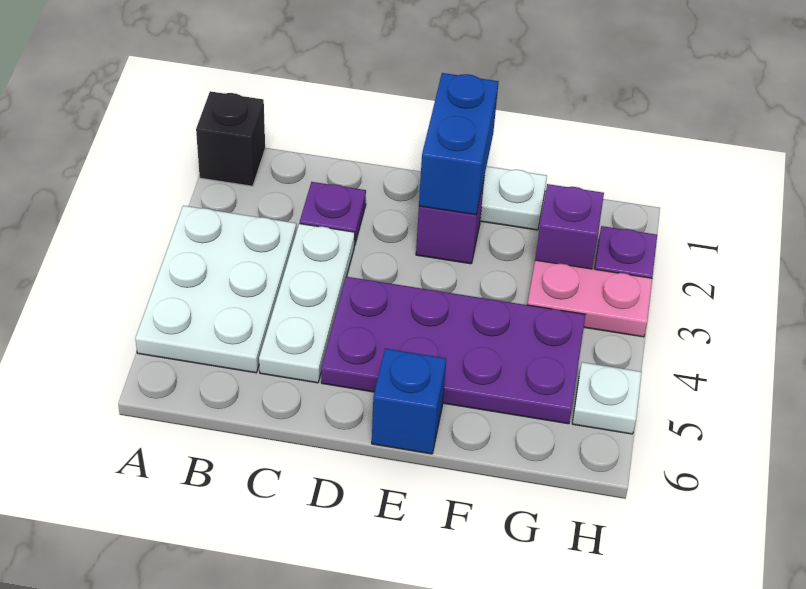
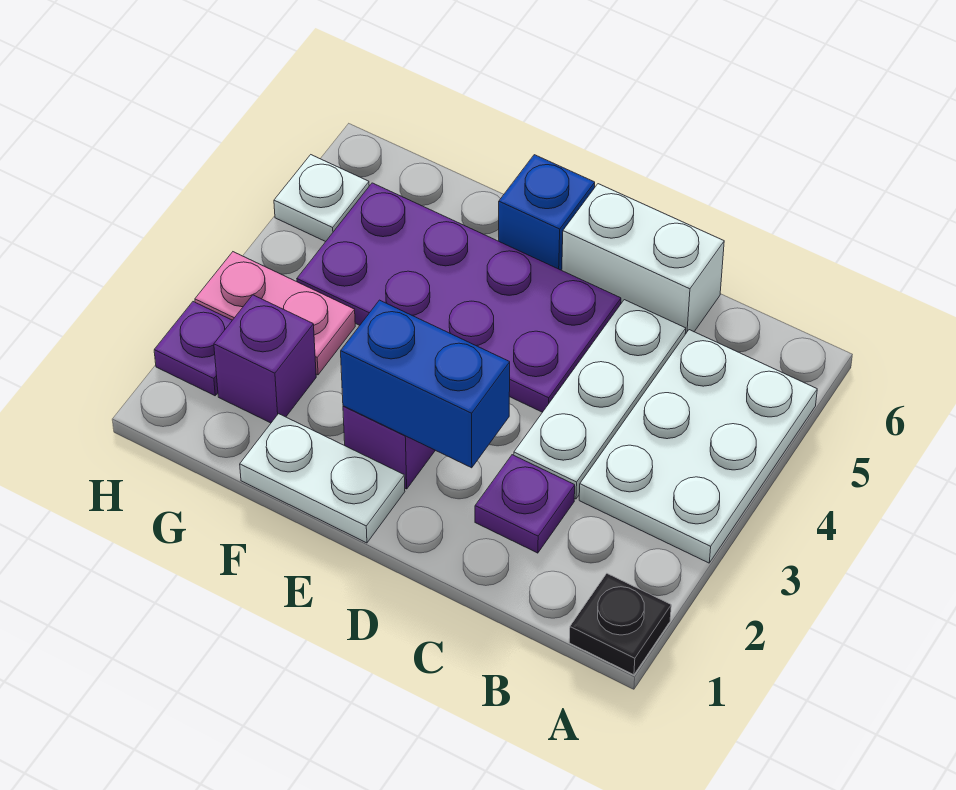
black 1x1 brick [196,91,265,186] -> black 1x1 plate [569,574,671,675]
none -> white 1x2 brick [562,184,724,334]
blue 1x2 brick [419,73,499,215] -> blue 1x2 brick turned to [341,300,510,468]

